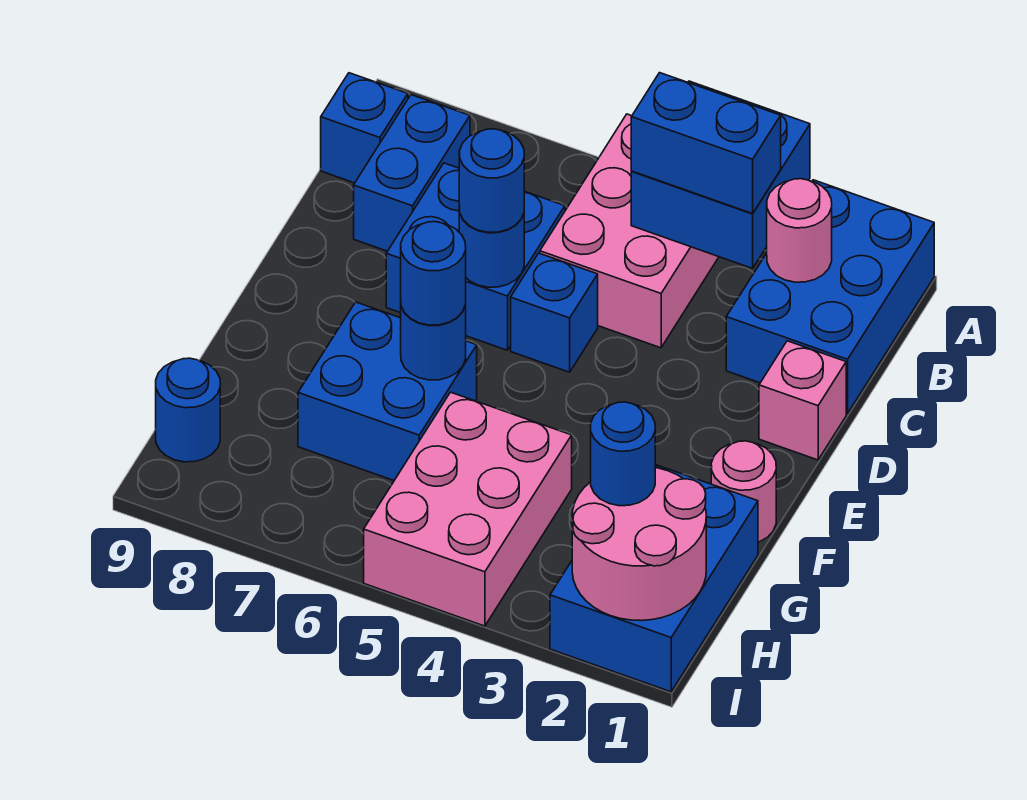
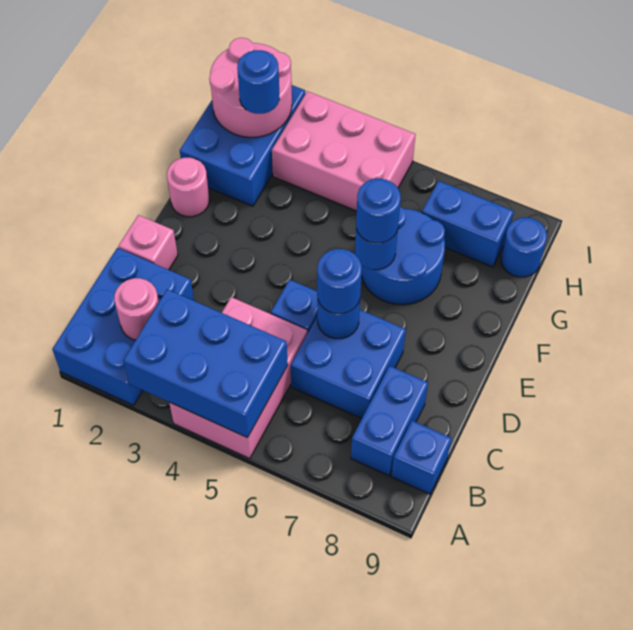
blue 2x2 brick [631,81,810,268] -> blue 2x3 brick [123,289,288,438]
blue 1x2 brick [631,73,781,214] -> blue 1x2 brick moved to [422,181,514,267]
blue 2x2 brick [298,302,477,480] -> blue 2x2 round brick [361,206,445,305]
pink 2x3 brick [364,392,572,626] -> pink 2x3 brick turned to [272,91,416,211]

